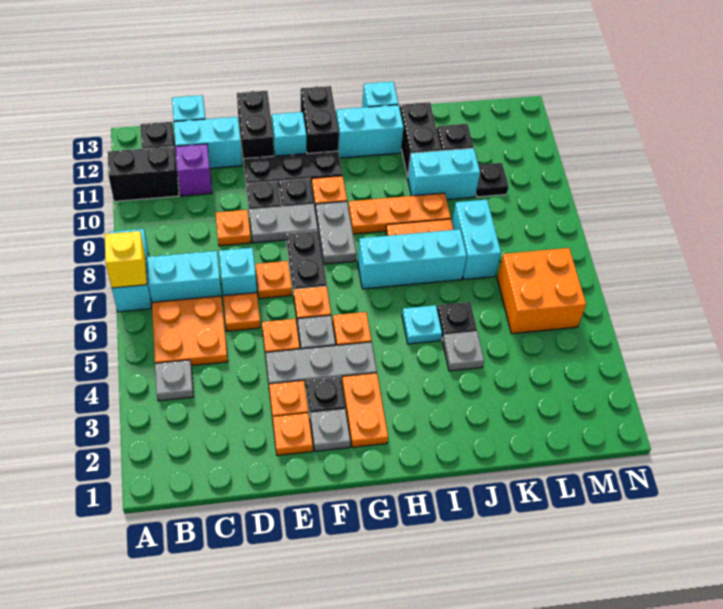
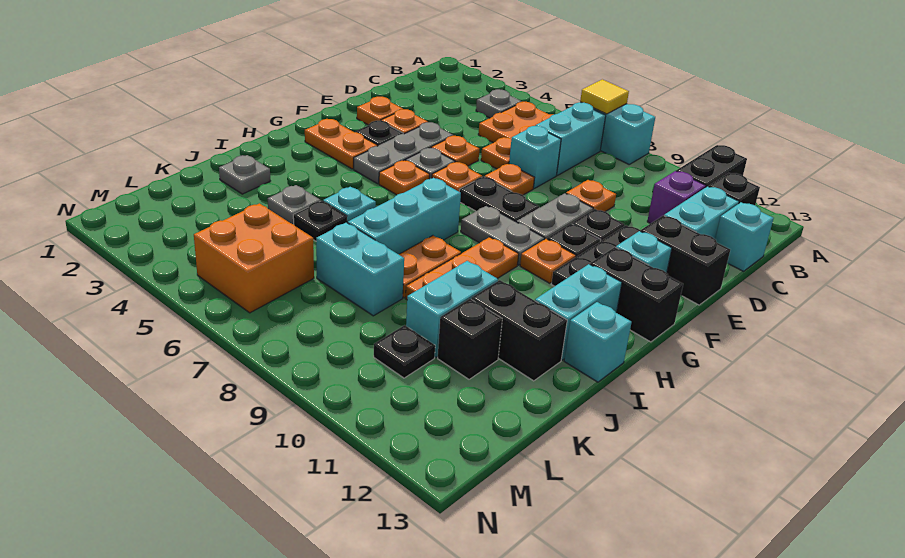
yellow 1x1 brick [105,231,147,288] -> yellow 1x1 tile [580,79,629,114]
grey 1x1 plate [310,409,351,451] -> grey 1x1 plate moved to [219,155,270,194]

